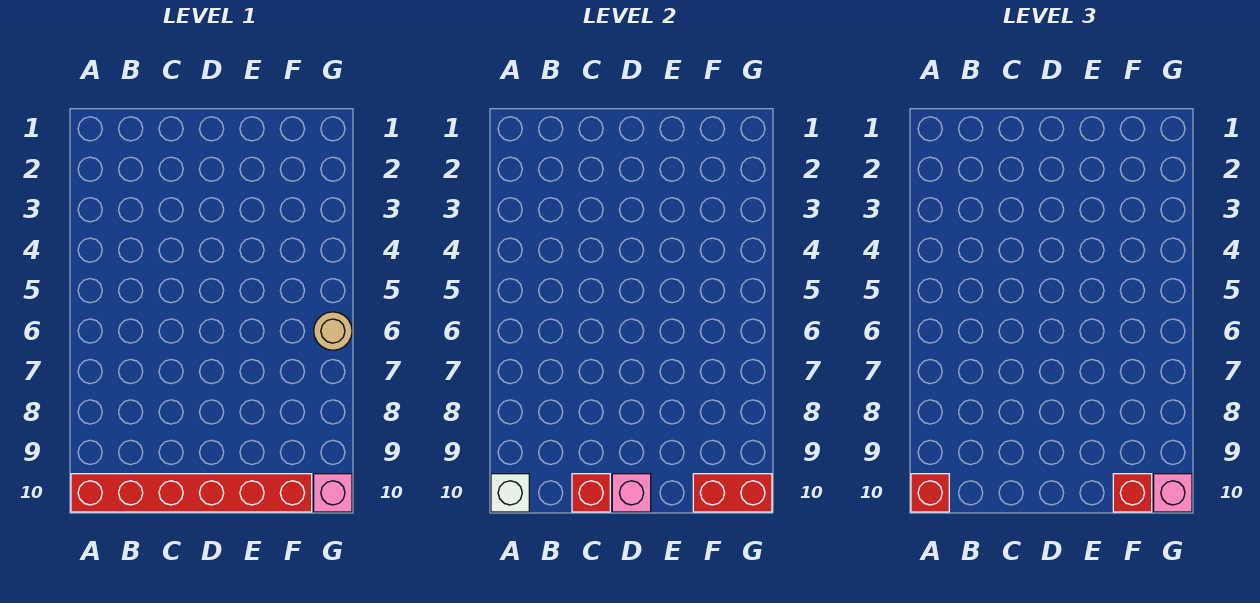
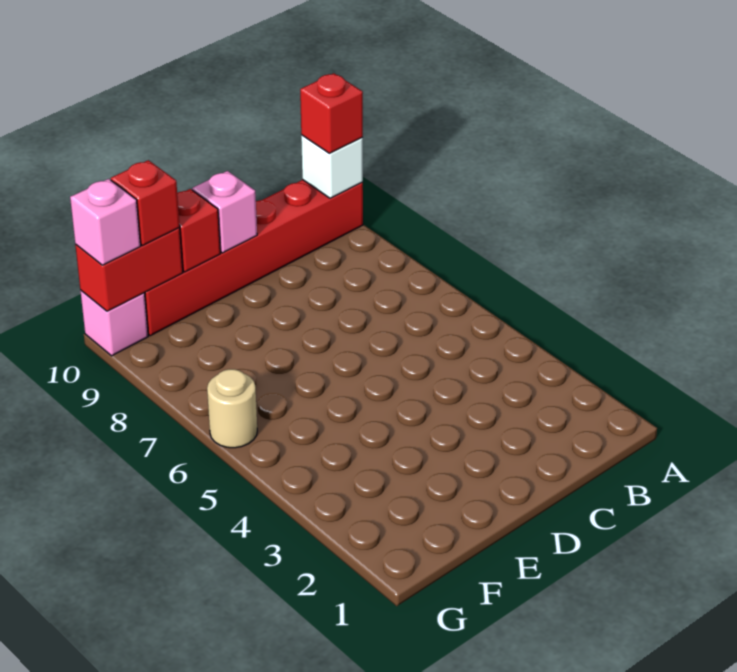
red 1x1 brick [572,474,610,512] -> red 1x1 brick moved to [177,189,220,272]

